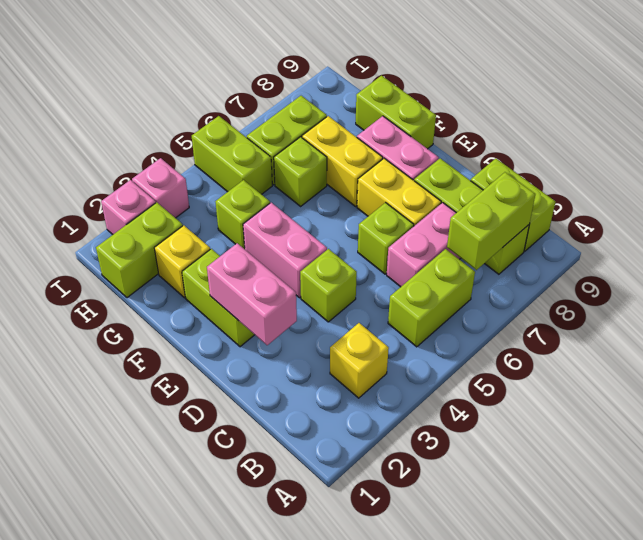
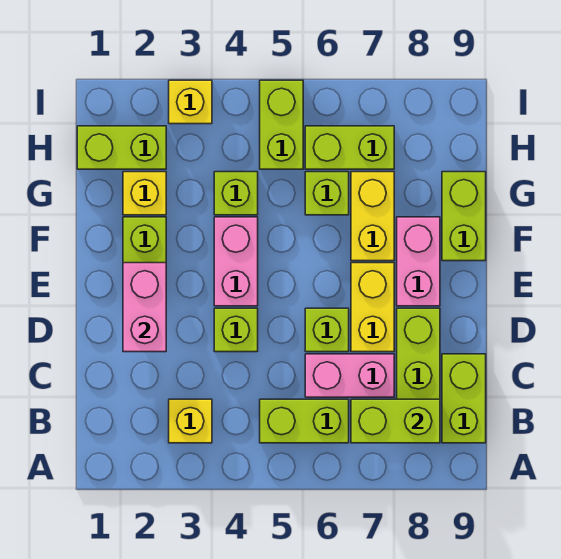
pink 1x1 brick [101,180,156,234] -> none
pink 1x1 brick [132,158,189,218] -> yellow 1x1 brick [169,80,212,124]

